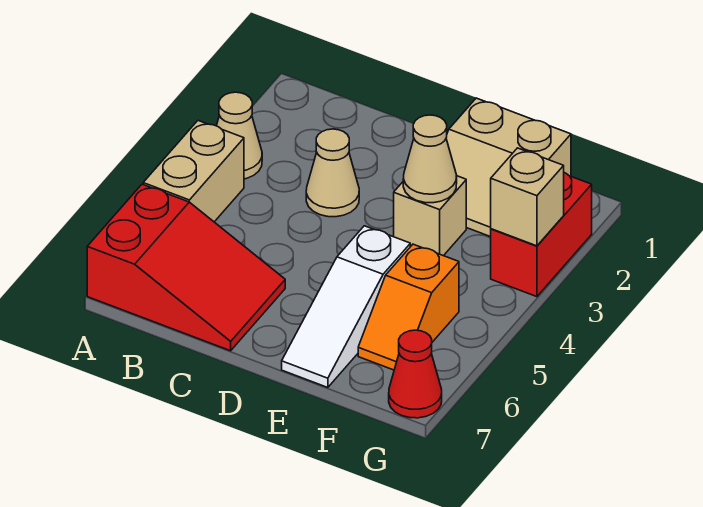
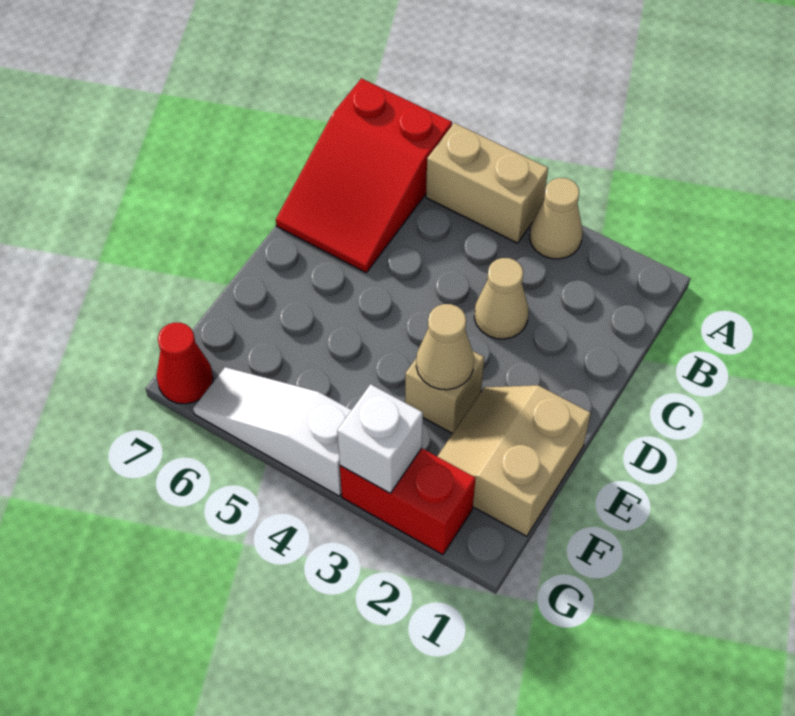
white 1x3 slope [282,226,410,388] -> white 1x3 slope moved to [193,367,351,496]
orange 1x2 slope [358,244,459,370] -> none
tan 1x1 brick [491,148,564,246] -> white 1x1 brick [337,384,423,493]

